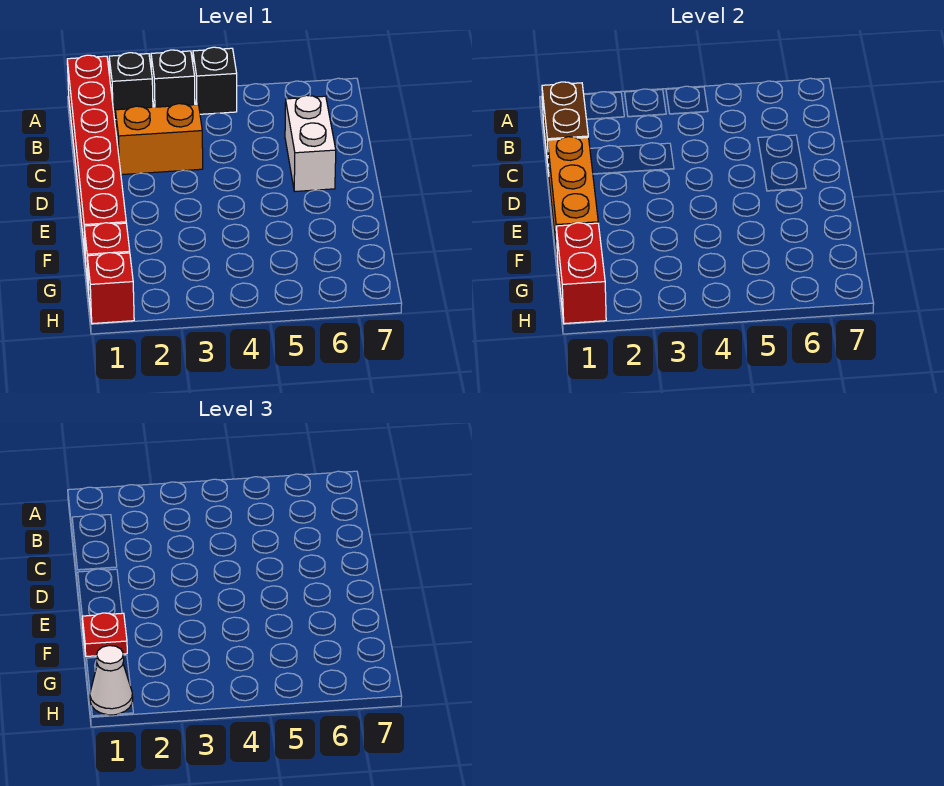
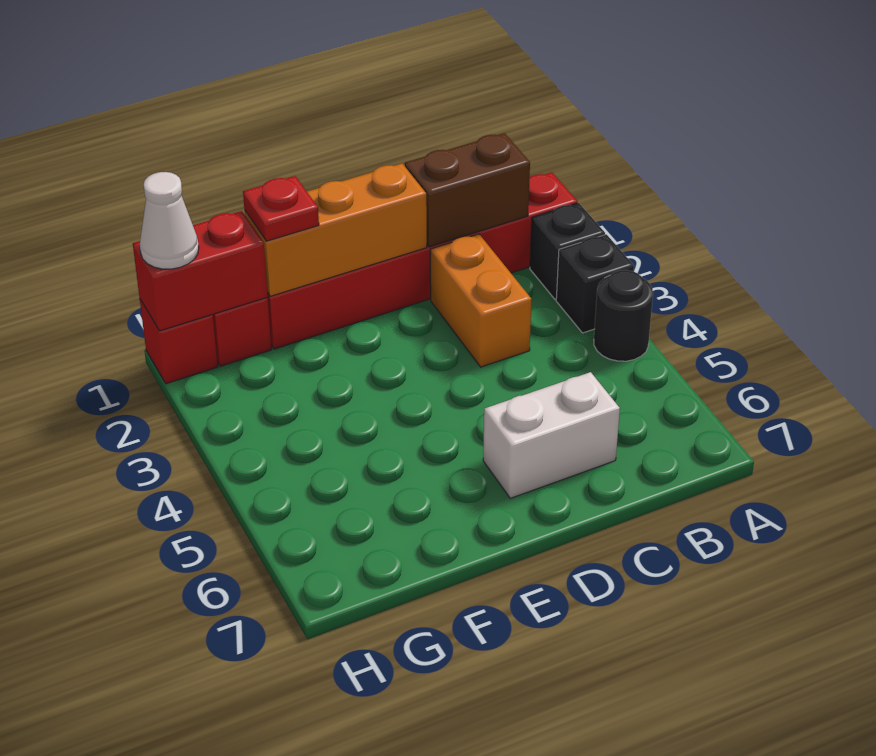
black 1x1 brick [193,47,237,114] -> black 1x1 round brick [594,270,653,361]

